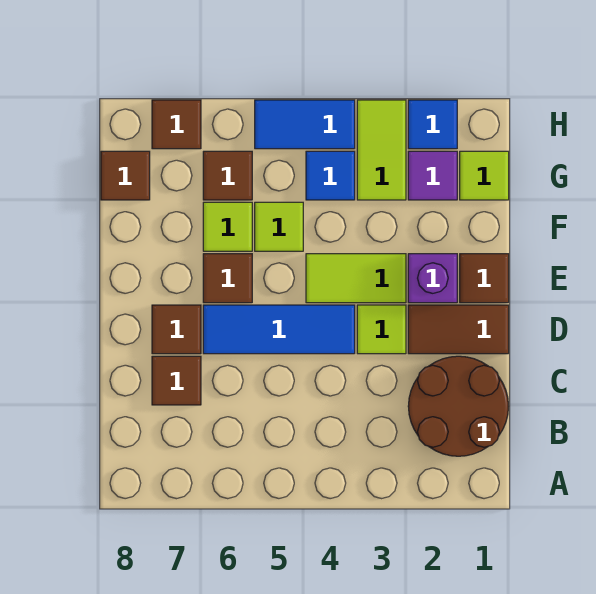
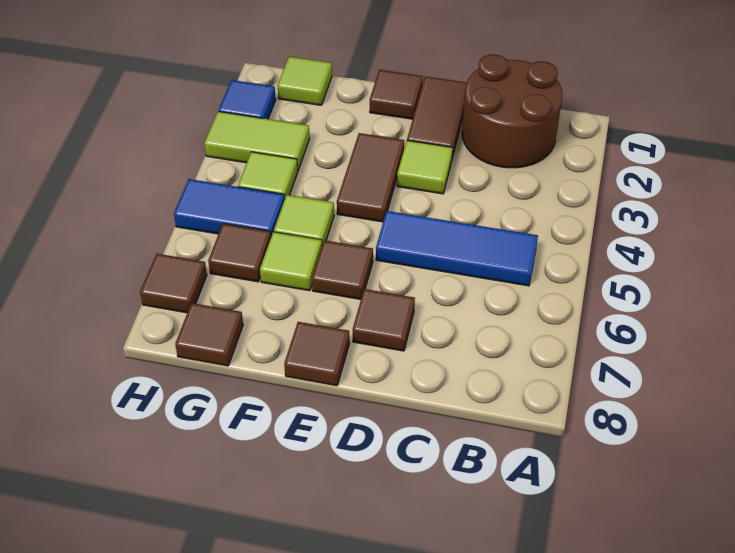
brown 1x1 tile [152,356,201,405] -> brown 1x1 tile moved to [284,322,350,386]
blue 1x3 tile [203,305,355,354] -> blue 1x3 tile turned to [376,211,538,286]
purple 1x1 brick [408,254,457,303] -> none
lime 1x2 tile [306,254,406,303] -> brown 1x2 tile [337,133,404,222]
purple 1x1 tile [408,151,457,200] -> none
blue 1x1 tile [306,151,355,200] -> lime 1x1 tile [238,152,298,199]
blue 1x2 tile [255,100,355,149] -> blue 1x2 tile turned to [174,179,285,236]

